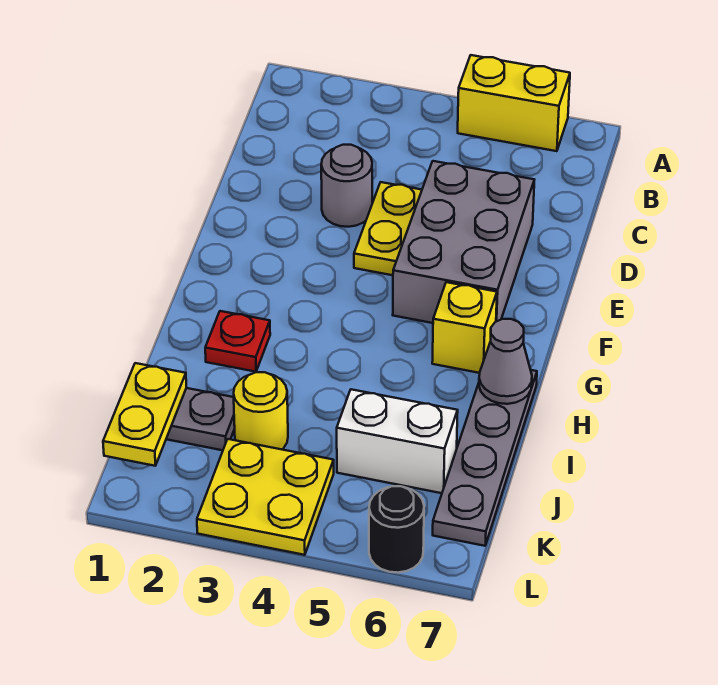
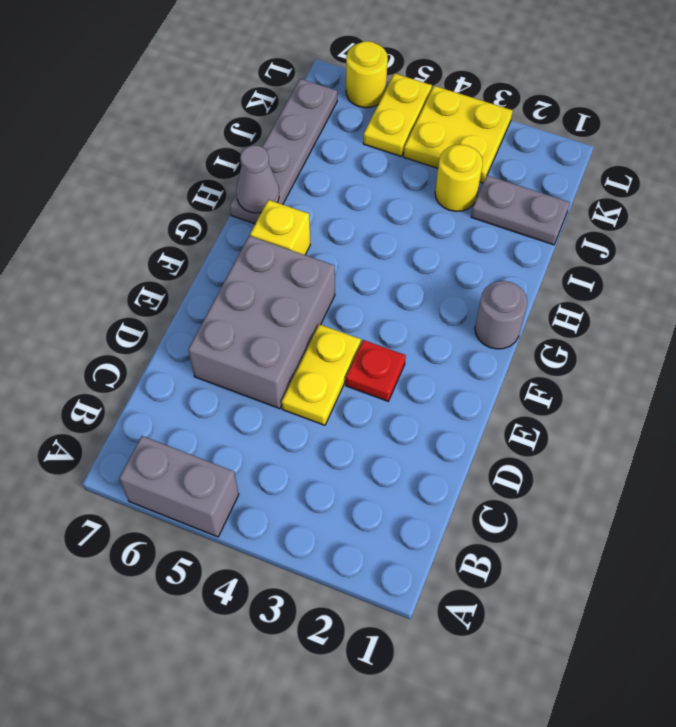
yellow 1x2 brick [458,55,570,151] -> grey 1x2 brick [119,436,239,537]
grey 1x1 round brick [321,145,372,227] -> grey 1x1 round brick moved to [475,281,527,349]
red 1x1 plate [205,311,270,372] -> red 1x1 plate moved to [346,340,406,401]
yellow 1x2 plate [103,363,186,466] -> yellow 1x2 plate moved to [363,73,432,157]
white 1x2 brick [337,389,458,493] -> none
black 1x1 round brick [369,486,424,573] -> yellow 1x1 round brick [346,41,388,108]

